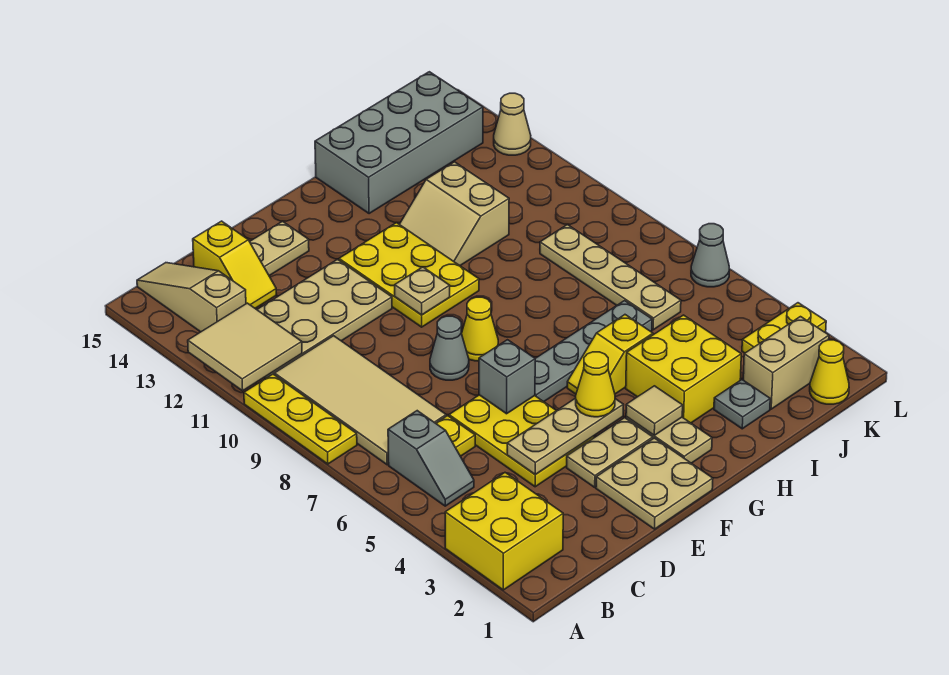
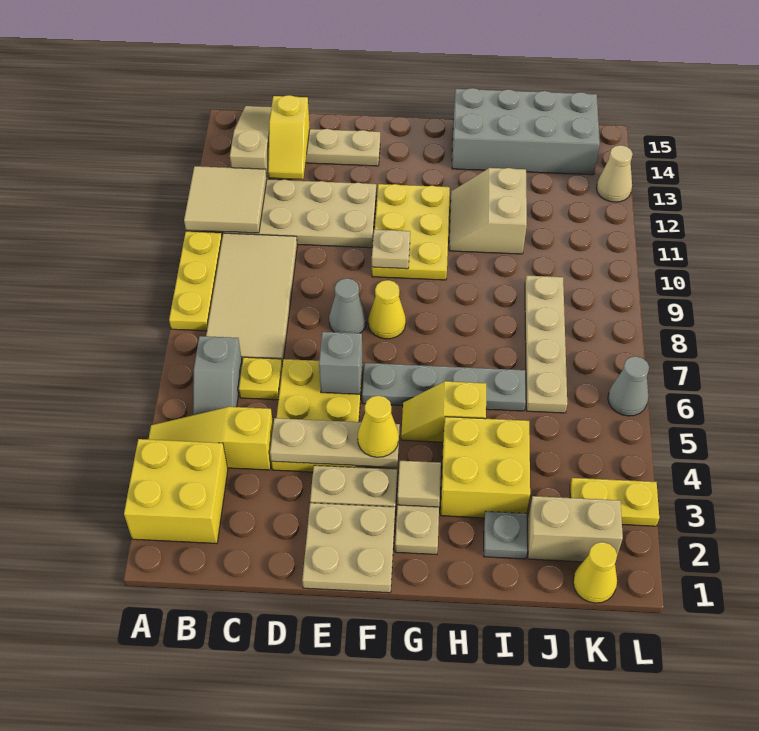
none -> yellow 1x3 slope [149,407,273,470]

